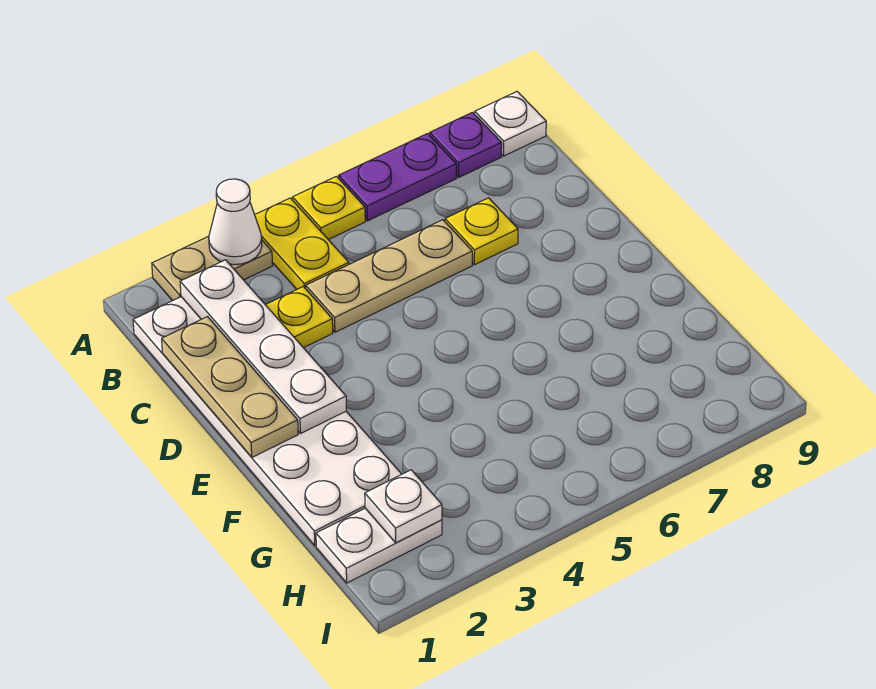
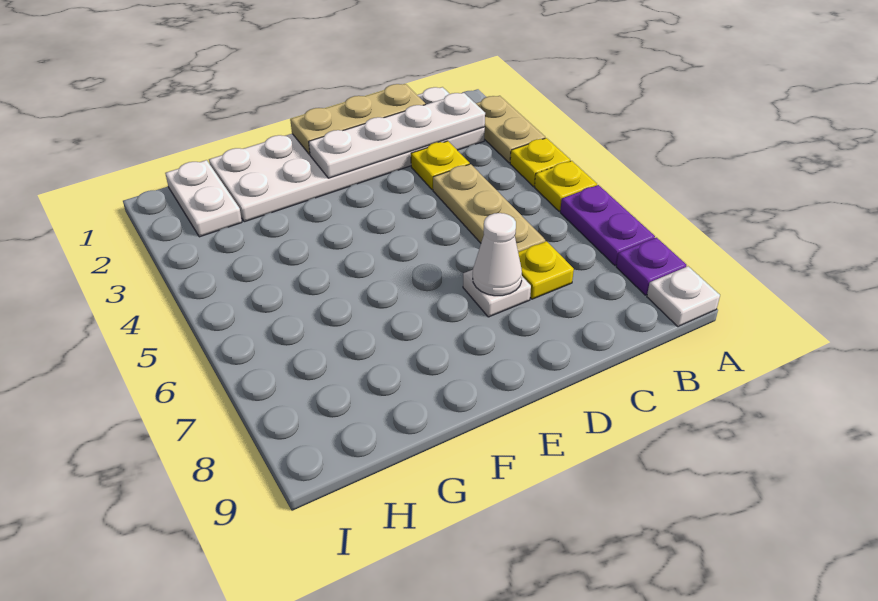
white 1x1 cone [209,179,262,265] -> white 1x1 cone moved to [473,213,522,296]
yellow 1x2 plate [255,198,349,289] -> yellow 1x1 plate [510,138,570,186]
white 1x1 plate [365,470,442,543] -> white 1x1 plate moved to [463,270,531,317]

